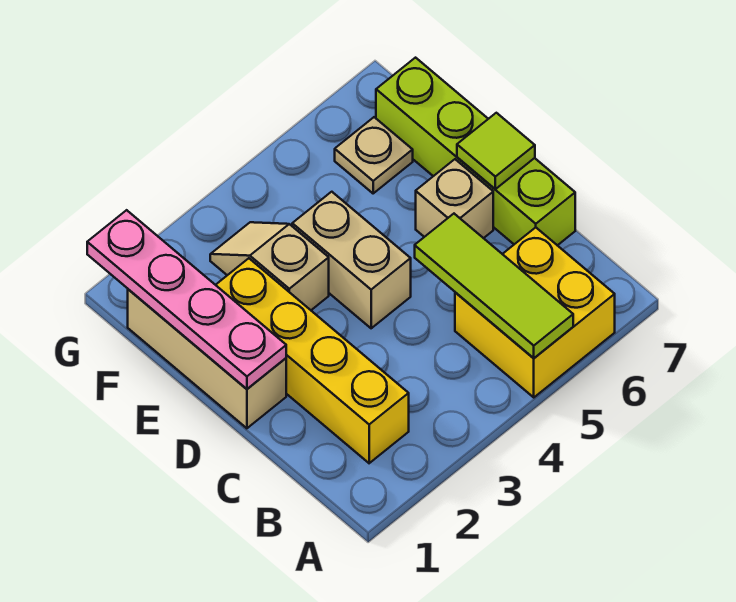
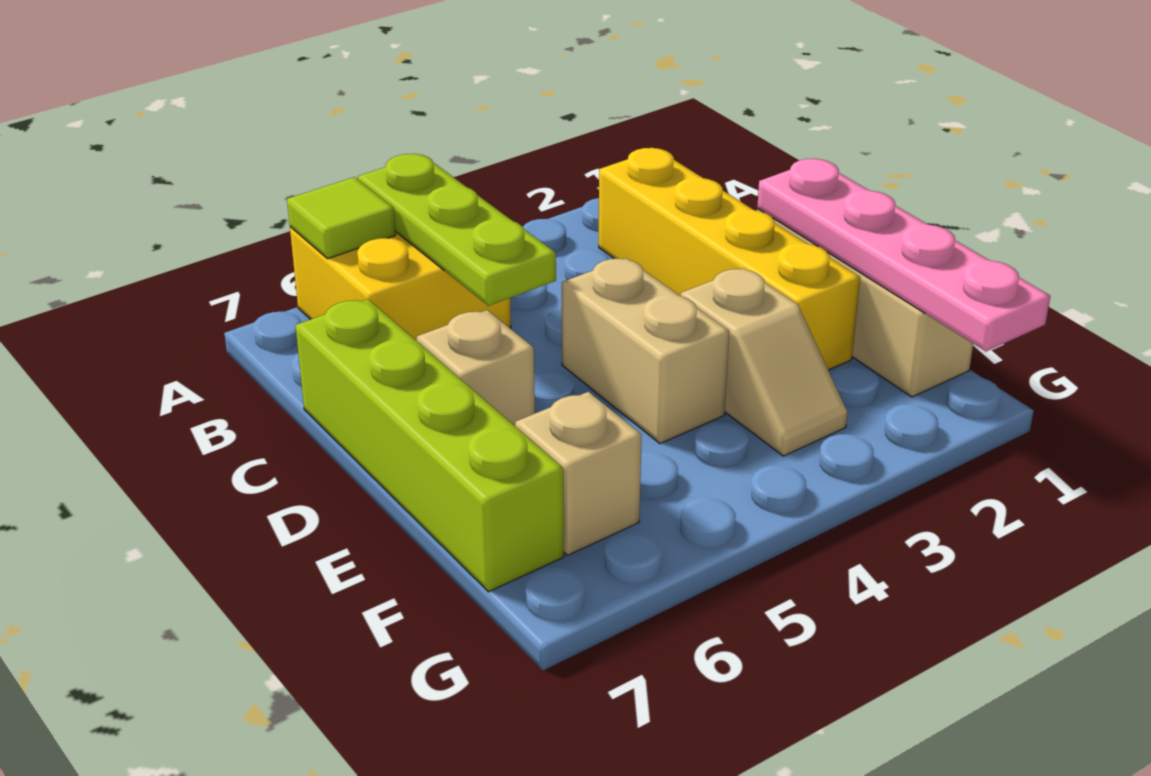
lime 1x3 tile [415,214,573,358] -> lime 1x3 plate [358,154,556,306]
lime 1x1 tile [457,113,535,189] -> lime 1x1 tile moved to [287,177,396,259]
tan 1x1 plate [335,117,413,193] -> tan 1x1 brick [515,392,642,555]

